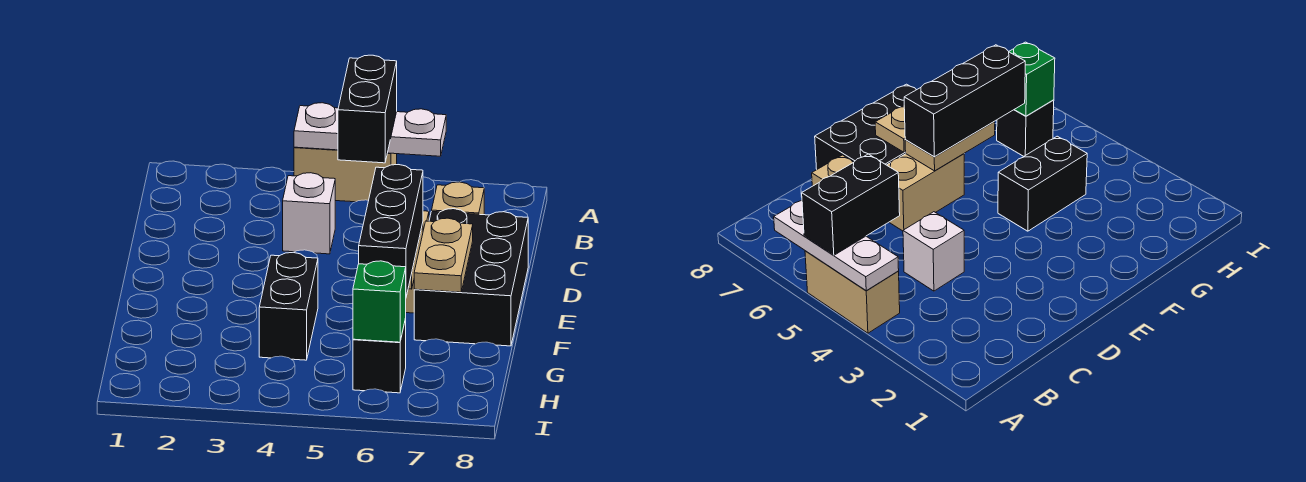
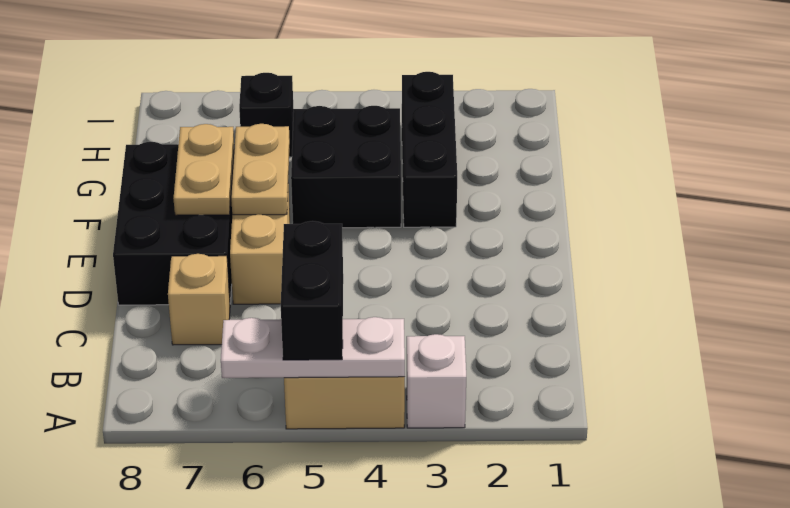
white 1x1 brick [283,173,335,254] -> white 1x1 brick moved to [407,334,466,428]
black 1x3 brick [359,165,423,297] -> black 1x3 brick moved to [402,72,457,227]
black 1x2 brick [259,252,318,360] -> black 2x2 brick [291,106,401,228]
green 1x1 brick [353,261,406,342] -> none

